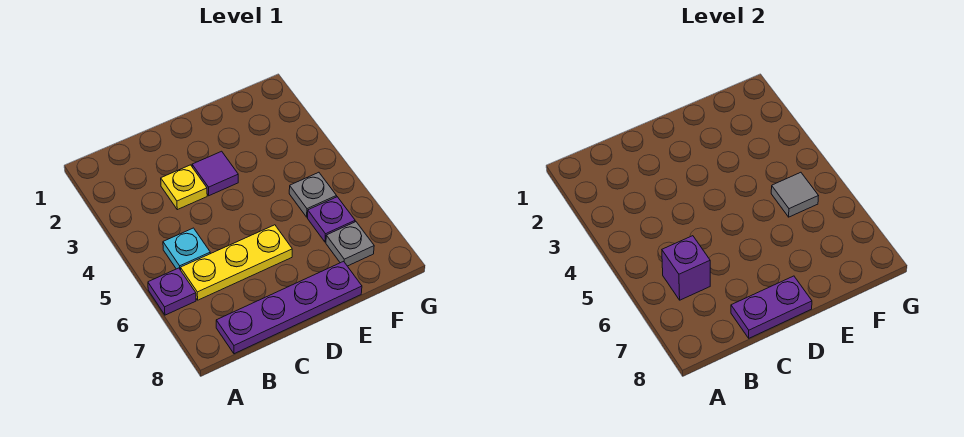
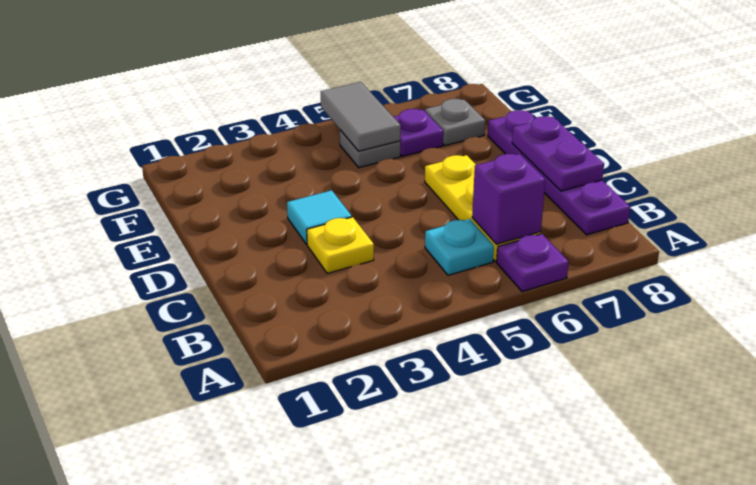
purple 1x1 tile [192,151,238,196] -> cyan 1x1 tile [287,190,352,244]
grey 1x1 tile [771,172,818,217] -> grey 1x2 tile [321,82,401,151]

